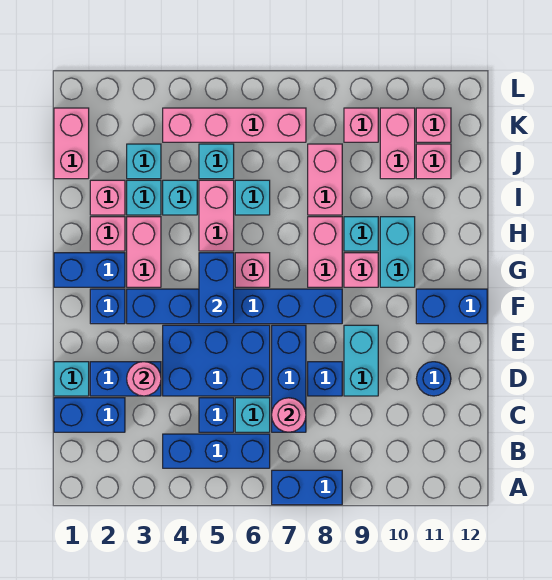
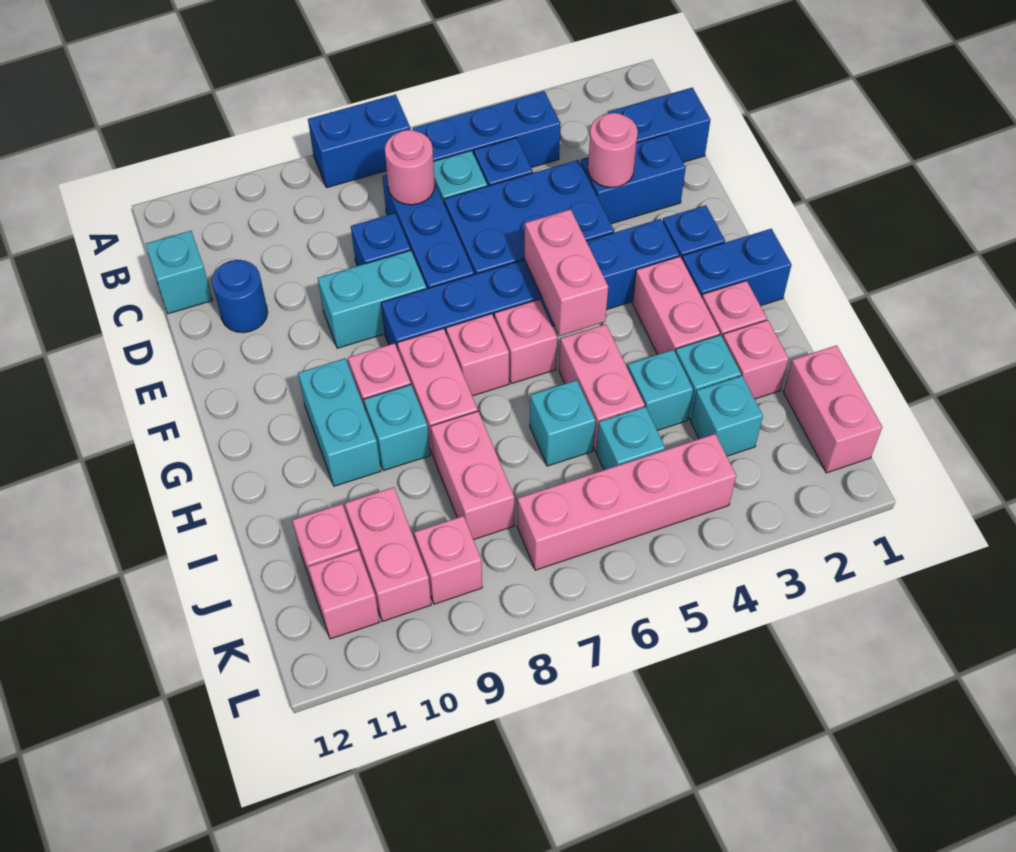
cyan 1x1 brick [54,362,89,396] -> cyan 1x1 brick moved to [146,231,212,314]
cyan 1x2 brick [344,325,378,396] -> cyan 1x2 brick turned to [318,250,427,348]
blue 1x2 brick [199,253,234,324] -> pink 1x2 brick [524,209,608,336]
blue 1x2 brick [416,289,487,324] -> none
none -> pink 1x1 brick [446,314,509,396]

